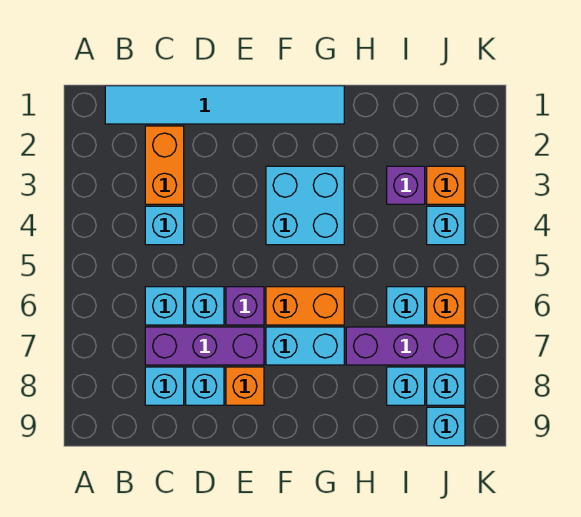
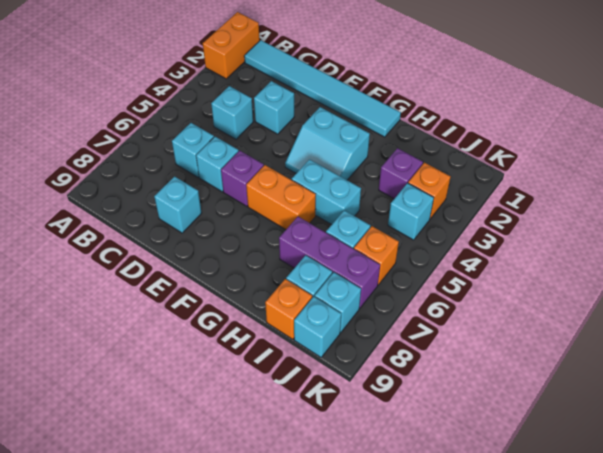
orange 1x2 brick [145,126,184,204] -> orange 1x2 brick moved to [203,12,260,79]
purple 1x3 brick [145,327,264,365] -> none
cyan 1x1 brick [145,367,184,405] -> cyan 1x1 brick moved to [254,81,294,134]
orange 1x1 brick [226,367,264,405] -> orange 1x1 brick moved to [265,279,312,339]
cyan 2x2 brick [266,166,344,245] -> cyan 2x2 slope [285,107,370,180]
cyan 1x2 brick [266,327,344,365] -> cyan 1x2 brick moved to [292,159,361,225]

